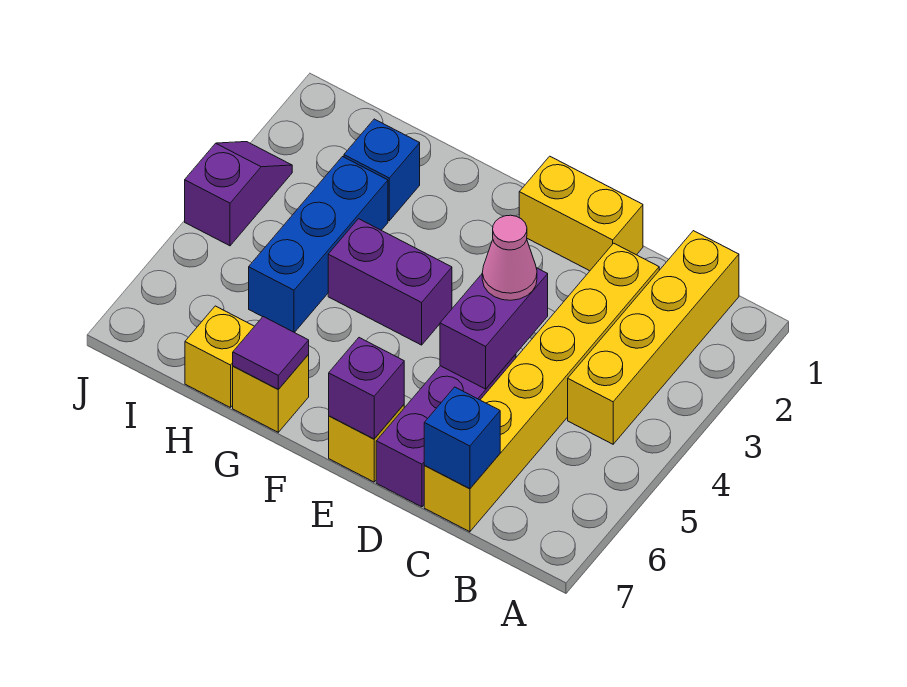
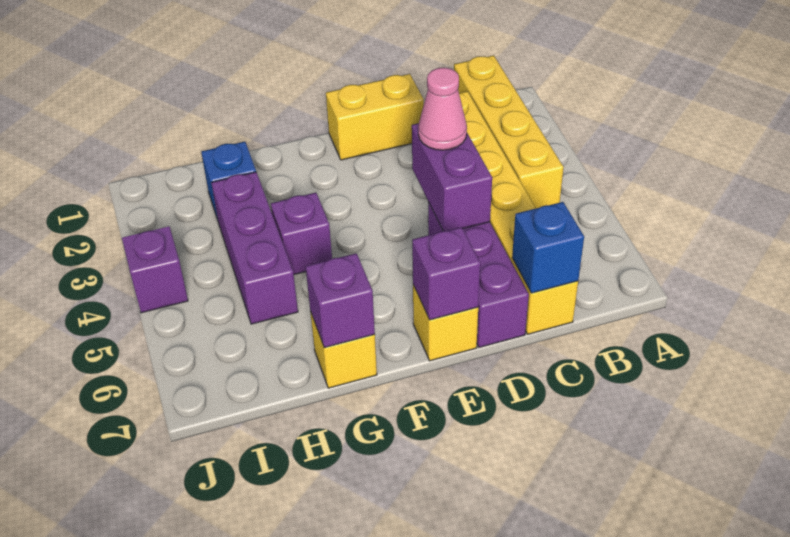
purple 1x2 brick [328,219,452,345] -> purple 1x1 brick [271,193,332,275]
purple 1x1 tile [233,317,309,389] -> purple 1x1 brick [305,253,375,348]
blue 1x3 brick [249,157,388,333] -> purple 1x3 brick [211,172,298,324]
yellow 1x1 brick [185,306,254,408] -> none

